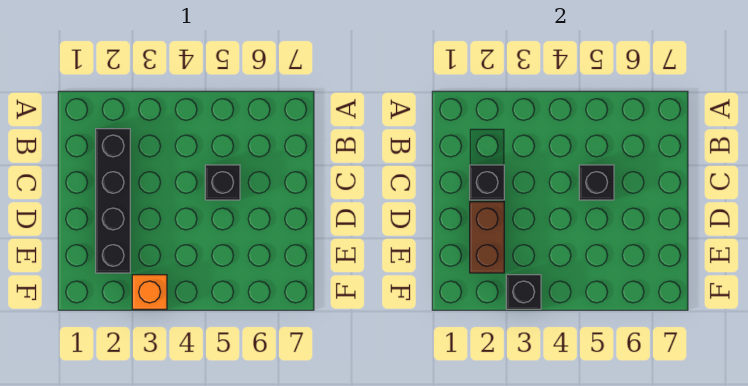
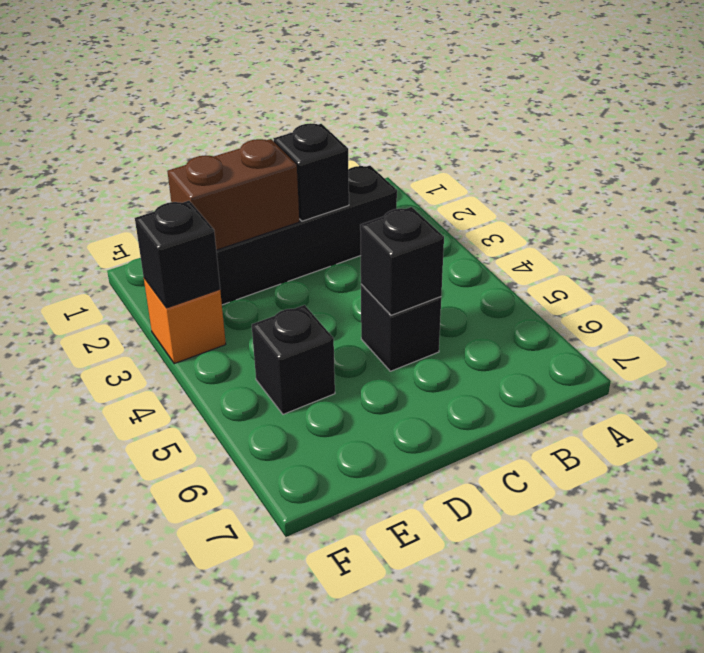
none -> black 1x1 brick [252,305,335,414]

